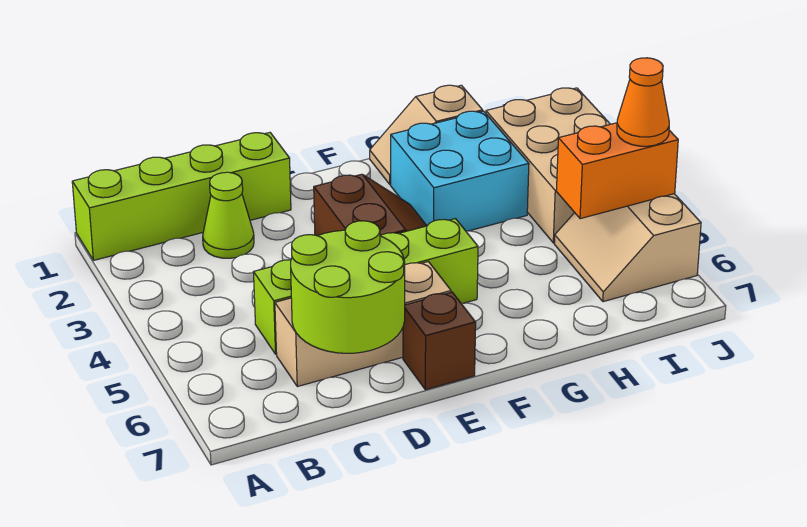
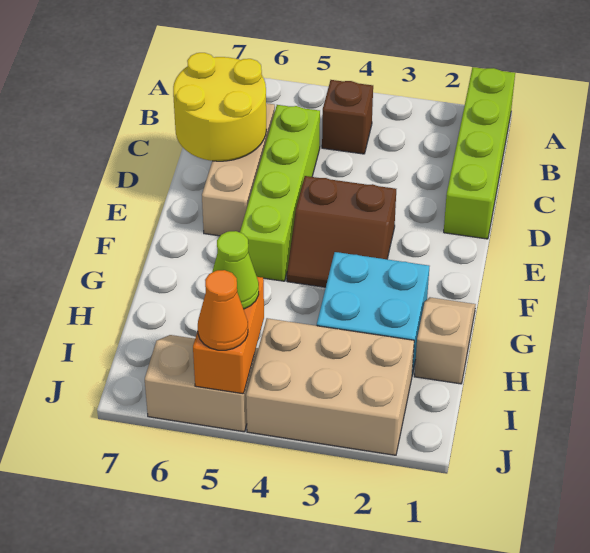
lime 1x1 cone [203,172,254,258] -> lime 1x1 cone moved to [212,231,259,309]
lime 2x2 round brick [291,221,405,353] -> yellow 2x2 round brick [173,53,267,161]
brown 1x1 brick [403,292,476,390] -> brown 1x1 brick moved to [322,80,373,154]

